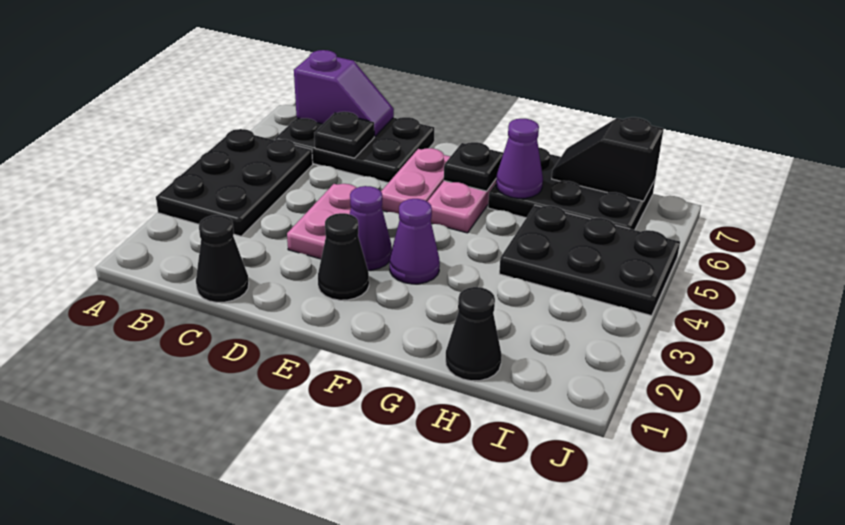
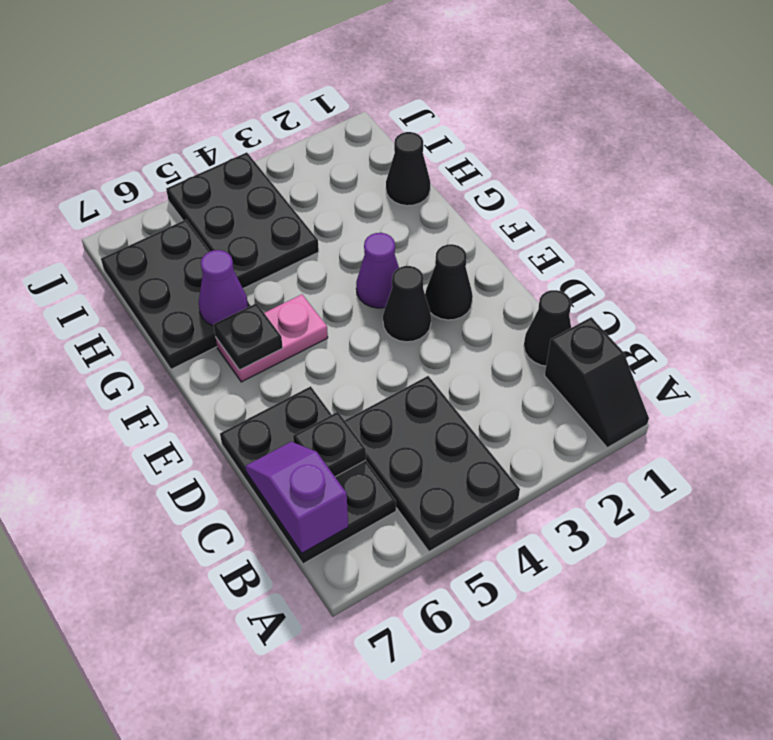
black 2x3 plate [156,129,313,236] -> black 2x3 plate turned to [345,376,520,551]
pink 1x2 plate [287,184,357,259] -> none
purple 1x1 cone [350,186,392,270] -> black 1x1 cone [383,266,431,342]
pink 1x2 plate [381,148,450,214] -> none
black 1x2 slope [552,117,664,201] -> black 1x2 slope moved to [545,317,649,448]

